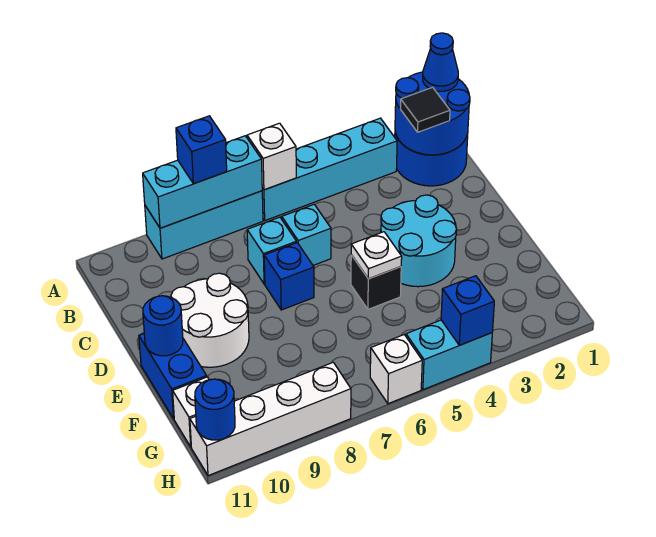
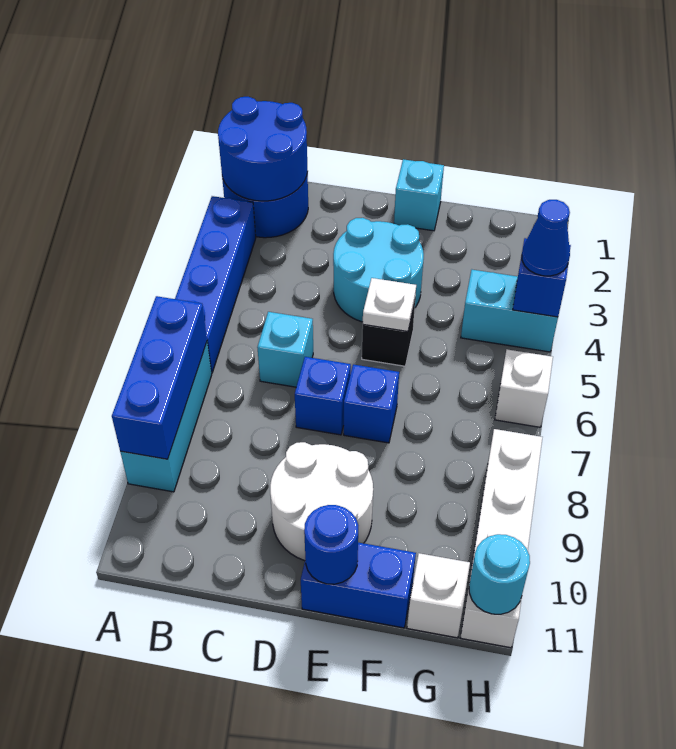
blue 1x1 cone [423,33,458,91] -> blue 1x1 cone moved to [522,200,570,276]
cyan 1x4 brick [262,118,397,220] -> blue 1x4 brick [175,196,256,373]
white 1x1 brick [247,123,296,190] -> none
cyan 1x3 brick [143,136,262,228] -> blue 1x3 brick [112,296,207,459]
blue 1x1 brick [176,116,227,184] -> blue 1x1 brick moved to [344,364,399,443]
black 1x1 tile [400,87,450,132] -> none
cyan 1x1 brick [247,217,297,284] -> cyan 1x1 brick moved to [394,159,444,231]
cyan 1x2 brick [406,320,492,390] -> cyan 1x2 brick turned to [461,270,558,352]
blue 1x1 round brick [195,379,235,440] -> cyan 1x1 round brick [469,534,530,614]

